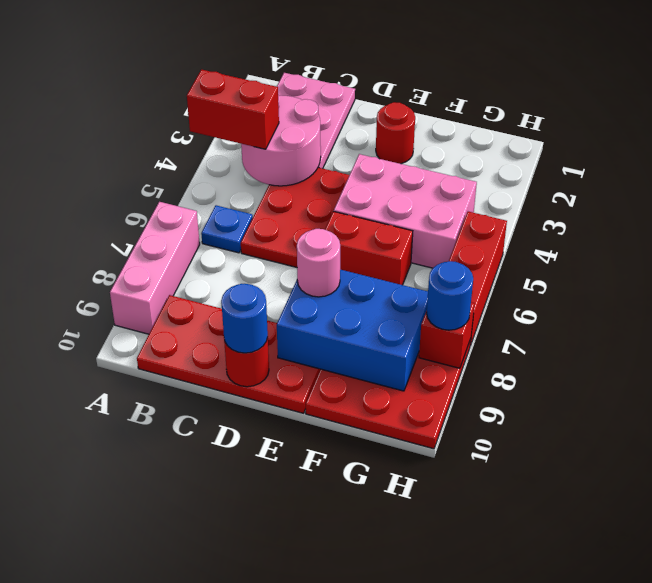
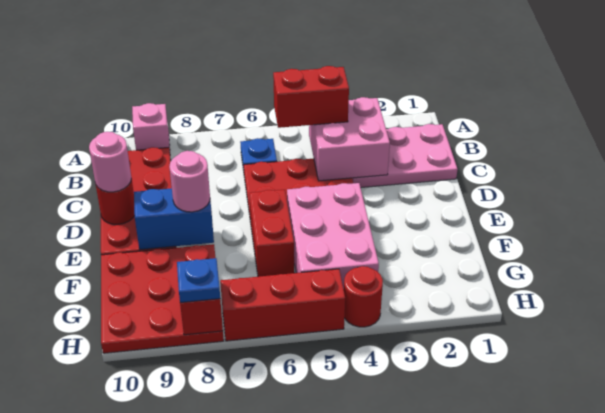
red 1x2 brick [187,70,279,149] -> red 1x2 brick turned to [273,66,349,128]
pink 1x3 brick [110,202,200,334] -> pink 1x1 brick [132,103,170,150]
pink 2x2 round brick [241,95,321,186] -> pink 2x2 brick [309,97,390,181]
blue 1x1 round brick [221,284,268,353] -> pink 1x1 round brick [89,132,131,192]
red 1x1 round brick [376,102,415,164] -> red 1x1 round brick moved to [344,266,383,327]
blue 2x3 brick [277,270,428,391] -> blue 1x2 brick [134,188,214,250]
blue 1x1 round brick [427,261,473,330] -> blue 1x1 plate [177,258,220,303]

